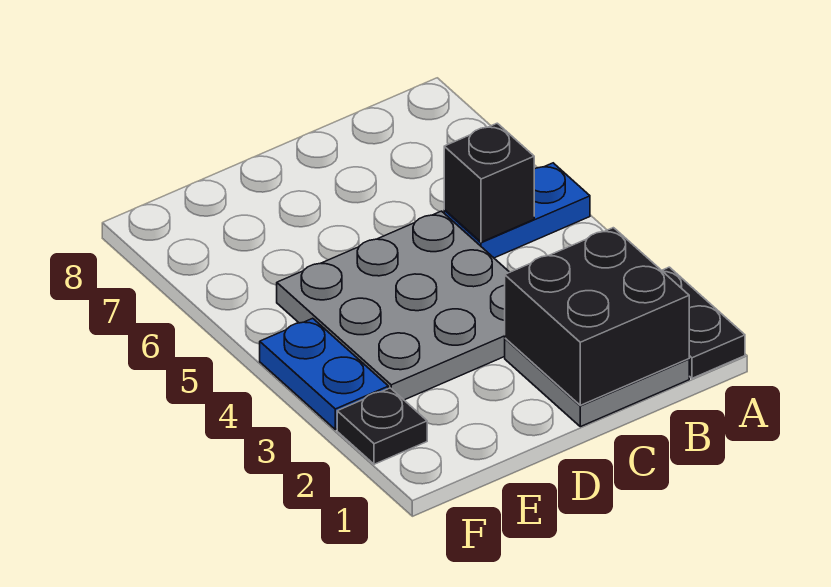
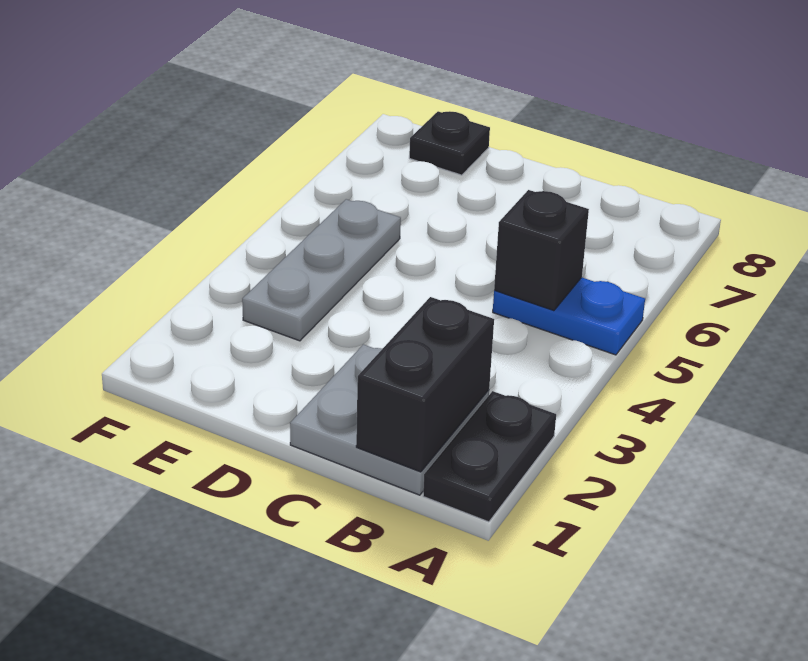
black 2x2 brick [505,228,689,405] -> black 1x2 brick [356,297,494,472]
grey 3x3 plate [277,211,509,400] -> grey 1x3 plate [242,199,401,341]
black 1x1 plate [337,388,427,464] -> black 1x1 plate moved to [409,111,490,175]
blue 1x2 plate [260,318,388,430] -> none

